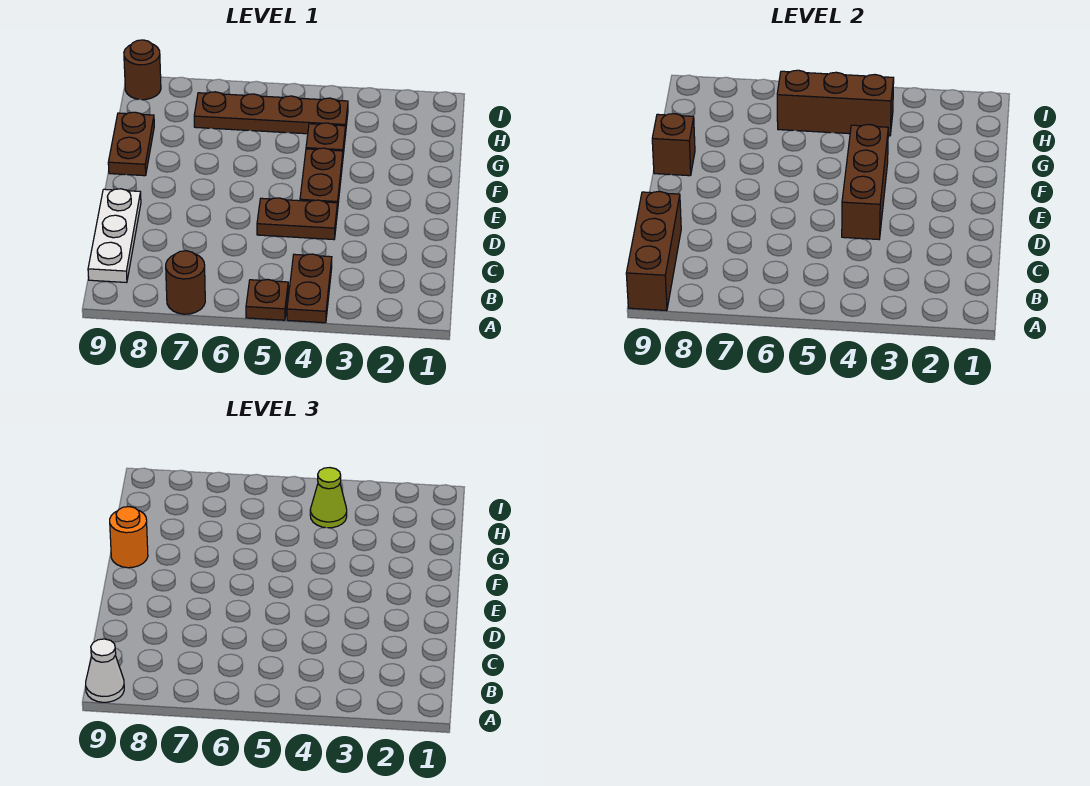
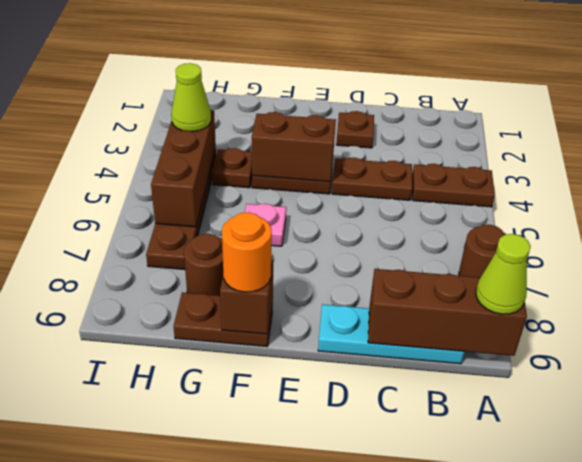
brown 1x1 plate [246,280,288,320] -> brown 1x1 plate moved to [336,111,374,148]
white 1x1 cone [86,639,124,702] -> lime 1x1 cone [476,234,531,314]
white 1x3 plate [88,189,141,283] -> cyan 1x3 plate [318,304,464,364]
brown 1x2 plate [257,198,337,240] -> brown 1x2 plate turned to [332,157,412,200]
brown 1x3 brick [842,124,888,240] -> brown 1x2 brick [252,112,336,182]
none -> pink 1x1 plate [245,204,286,246]
brown 1x1 round brick [124,40,161,100] -> brown 1x1 round brick moved to [184,233,223,296]

